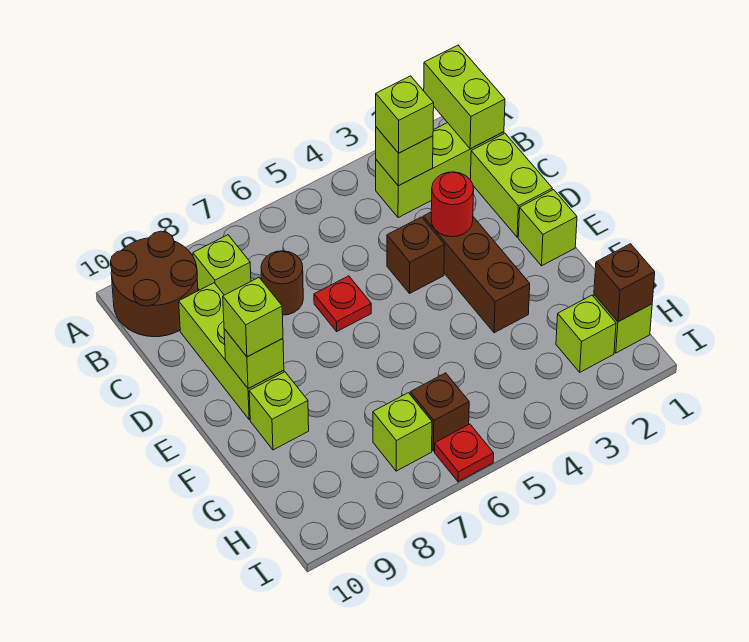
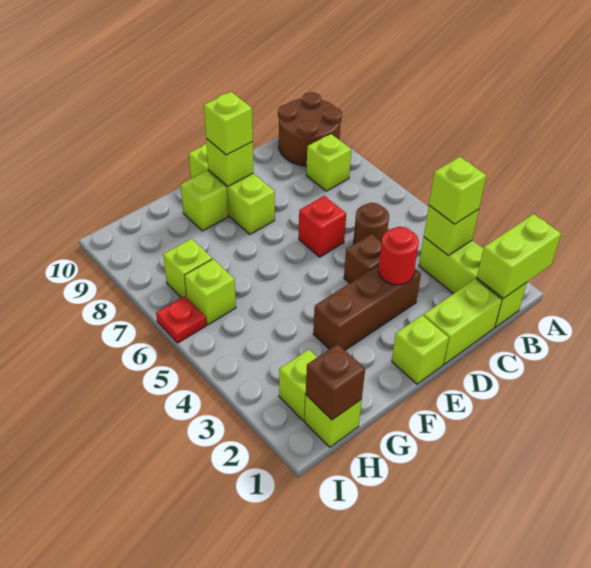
brown 1x1 round brick [261,251,303,315] -> brown 1x1 round brick moved to [353,203,389,245]
lime 1x3 brick [179,283,284,420] -> lime 1x3 brick turned to [189,143,275,234]
red 1x1 plate [314,276,371,331] -> red 1x1 brick [299,196,346,257]
brown 1x1 brick [410,373,469,451] -> lime 1x1 brick [185,259,236,325]

